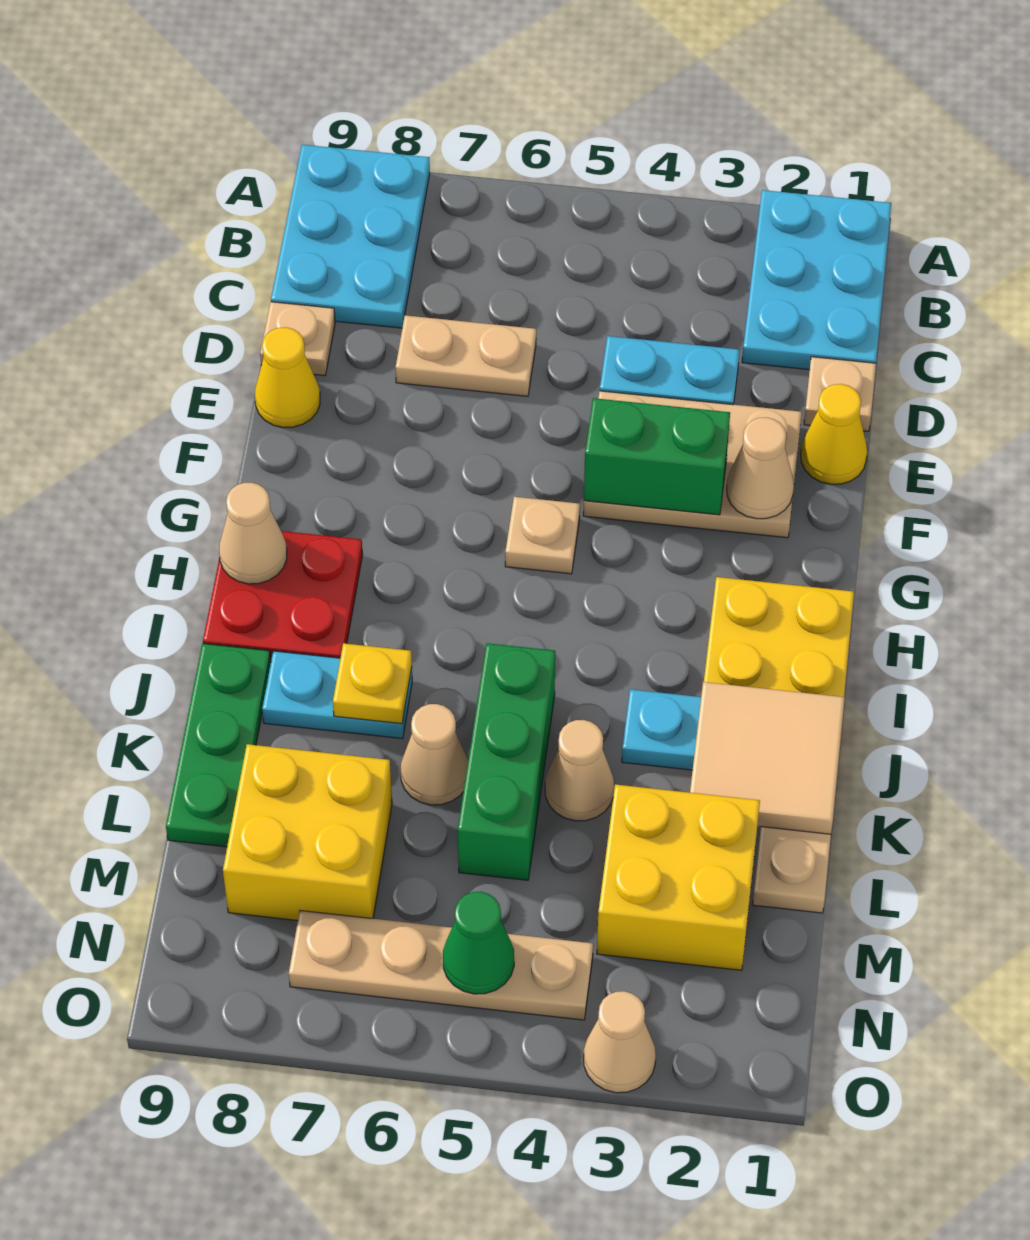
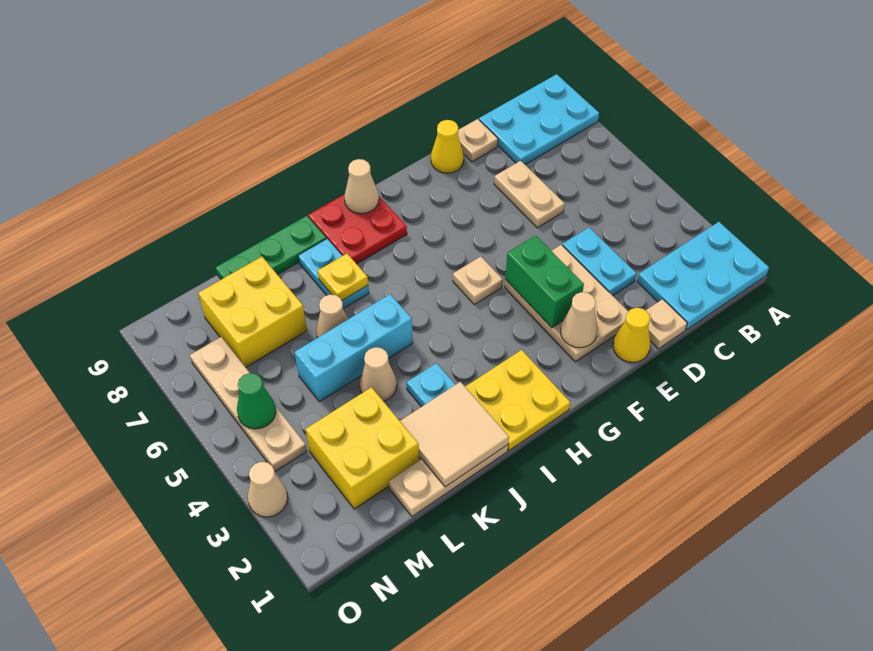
green 1x3 brick [458,643,555,880] -> cyan 1x3 brick [295,294,413,402]

